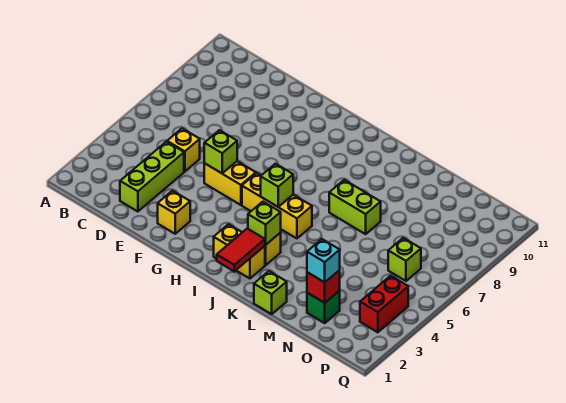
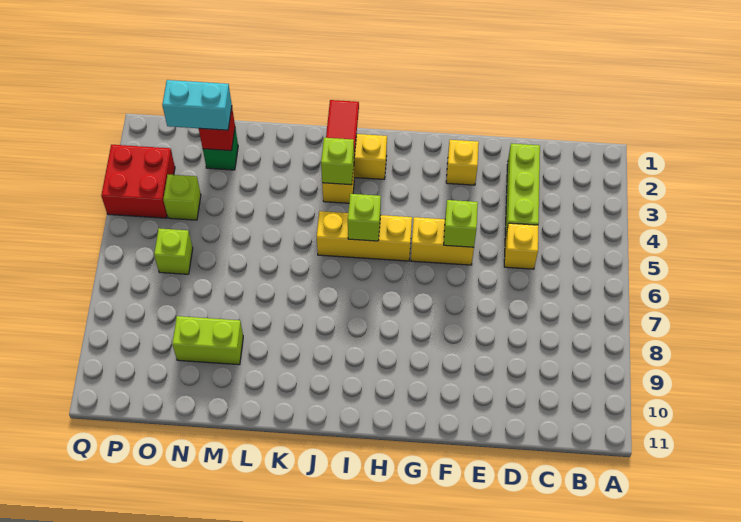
lime 1x2 brick [329,180,381,234] -> lime 1x2 brick moved to [172,316,243,365]
lime 1x1 brick [254,271,287,314] -> lime 1x1 brick moved to [163,175,201,220]
cyan 1x1 brick [307,239,340,282] -> cyan 1x2 brick [162,80,232,130]
red 1x2 brick [360,276,408,332] -> red 2x2 brick [101,145,175,218]

